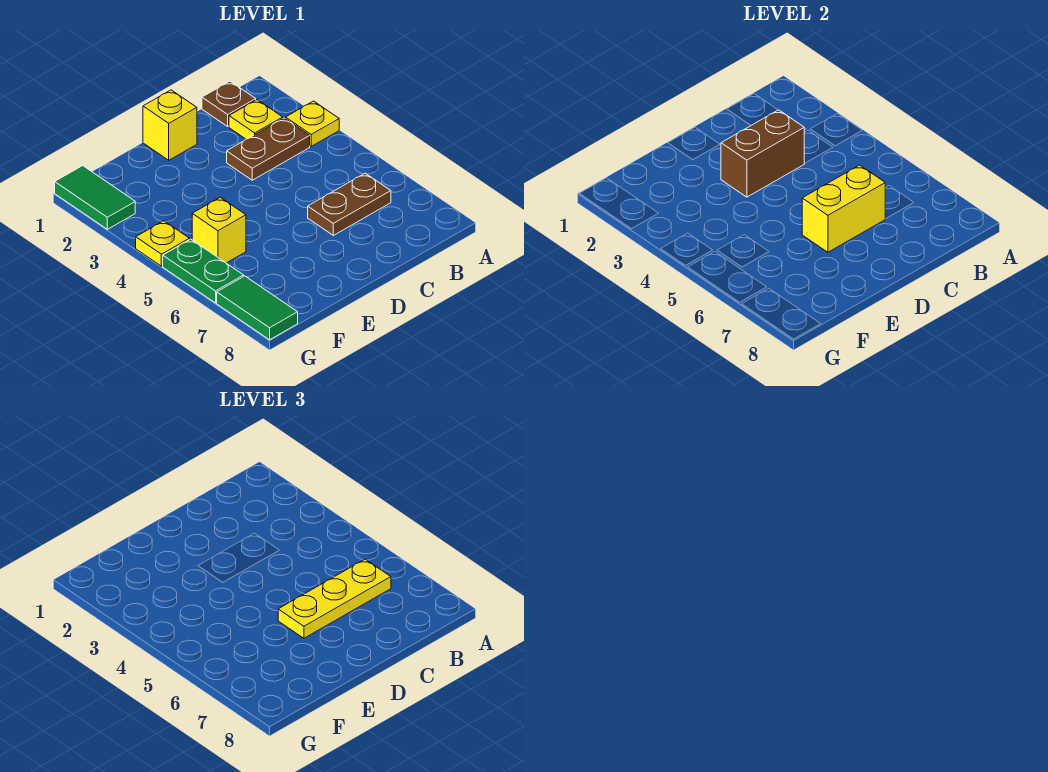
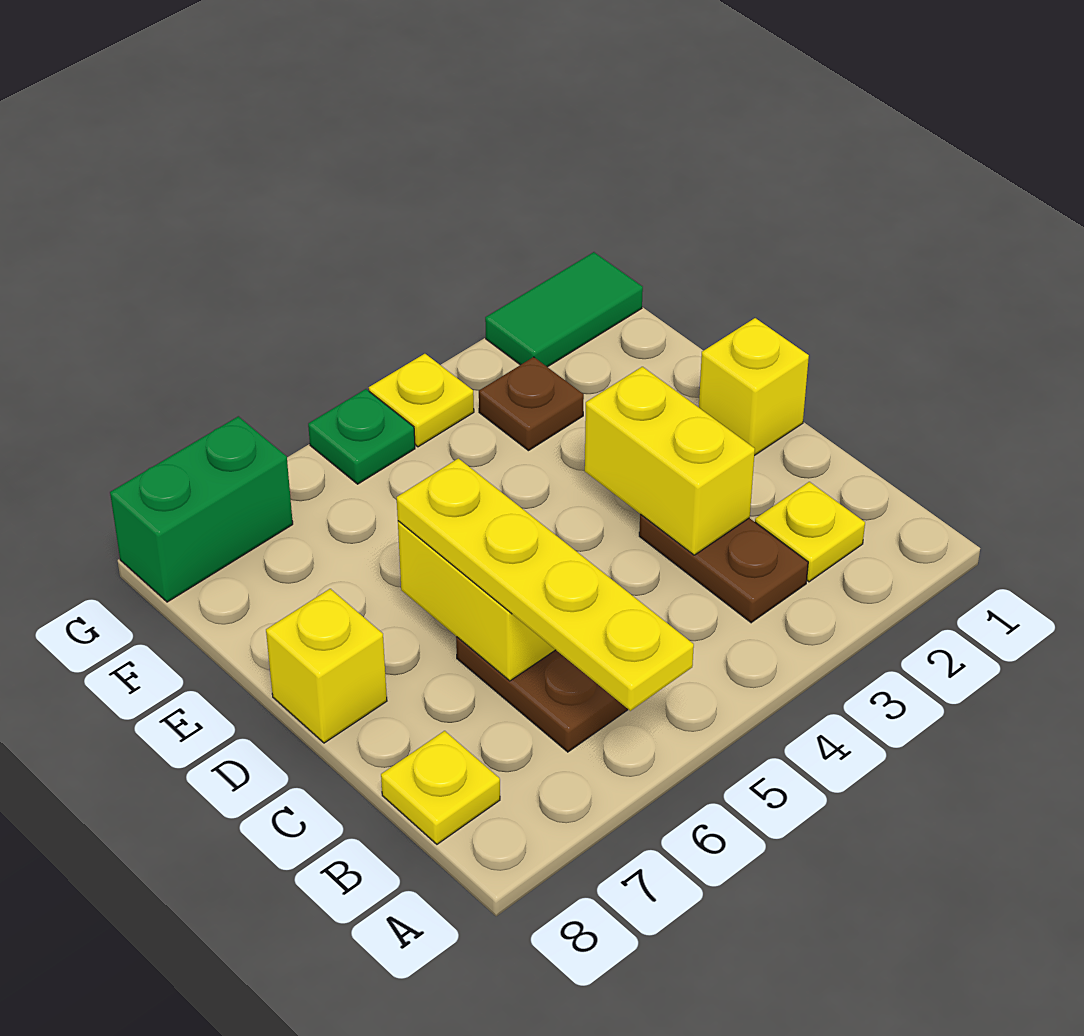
yellow 1x1 plate [285,101,339,146] -> yellow 1x1 plate moved to [381,731,500,844]
brown 1x1 plate [202,81,256,126] -> brown 1x1 plate moved to [479,357,584,451]
yellow 1x3 plate [278,559,391,638] -> yellow 1x4 plate [397,458,694,711]
brown 1x2 brick [721,110,805,197] -> yellow 1x2 brick [585,367,755,555]
yellow 1x1 brick [192,197,246,263] -> yellow 1x1 brick moved to [266,589,387,743]
green 1x2 plate [163,239,244,303] -> green 1x1 plate [308,389,415,484]
green 1x2 tile [217,276,298,340] -> green 1x2 brick [110,416,293,602]

